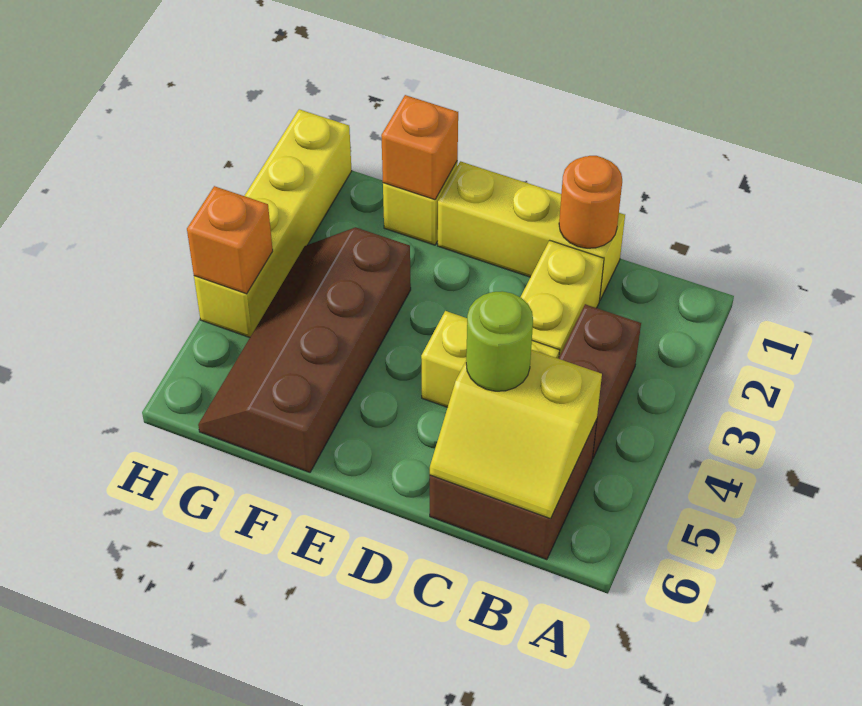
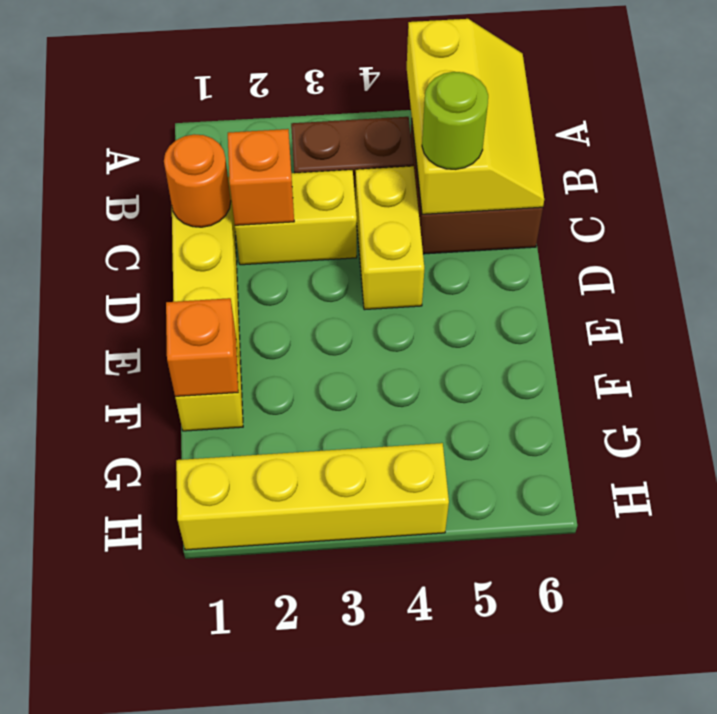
yellow 2x2 slope [430,350,602,519] -> yellow 2x3 slope [407,19,544,214]
brown 2x4 slope [198,227,411,472] -> none
orange 1x1 brick [187,186,273,294] -> orange 1x1 brick moved to [228,129,294,225]

